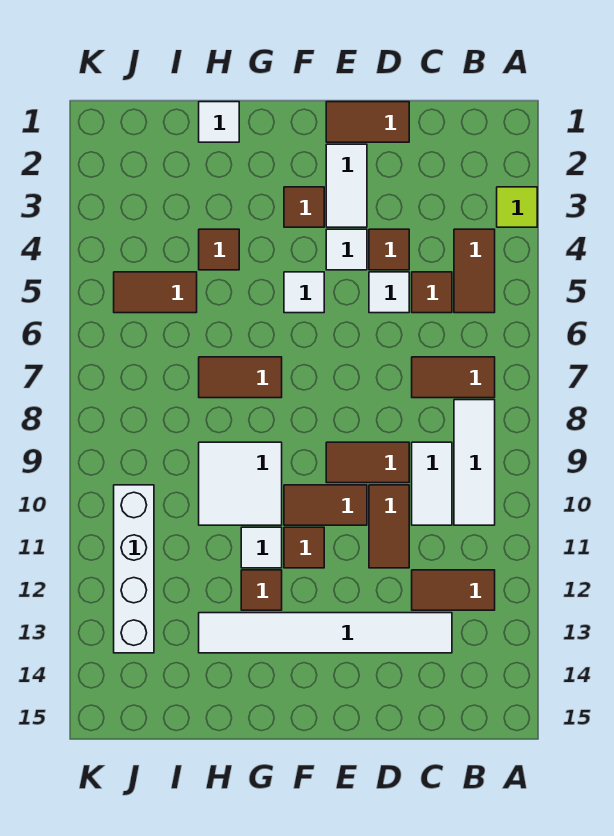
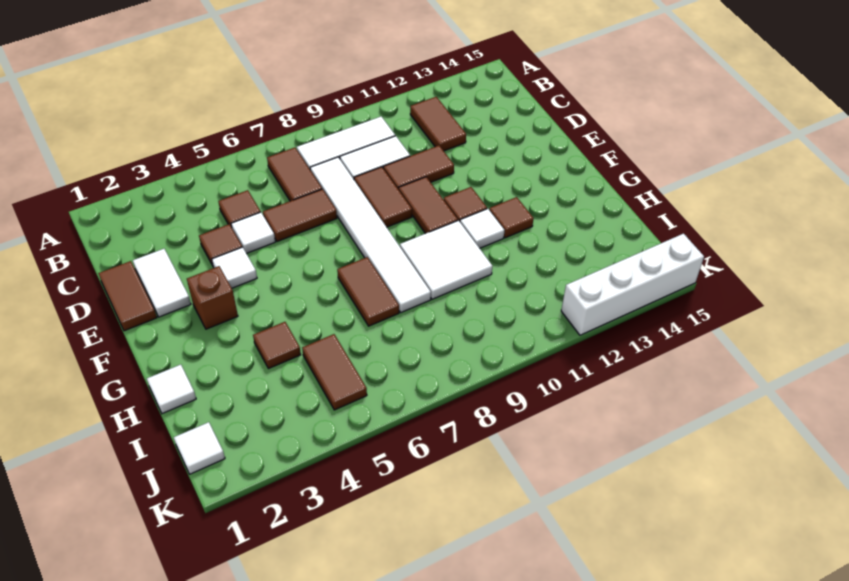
lime 1x1 tile [497,187,537,227] -> none
brown 1x2 tile [454,229,495,313] -> brown 1x2 tile moved to [263,189,337,242]
white 1x6 tile [199,613,452,653] -> white 1x6 tile moved to [310,157,431,312]
white 1x2 tile [326,144,367,227] -> white 1x2 tile turned to [133,249,191,317]
brown 1x1 tile [284,187,324,227] -> brown 1x1 brick [187,266,238,329]
white 1x1 tile [284,272,324,313] -> white 1x1 tile moved to [174,422,225,474]
white 1x4 brick [114,485,154,653] -> white 1x4 brick moved to [561,234,704,335]

